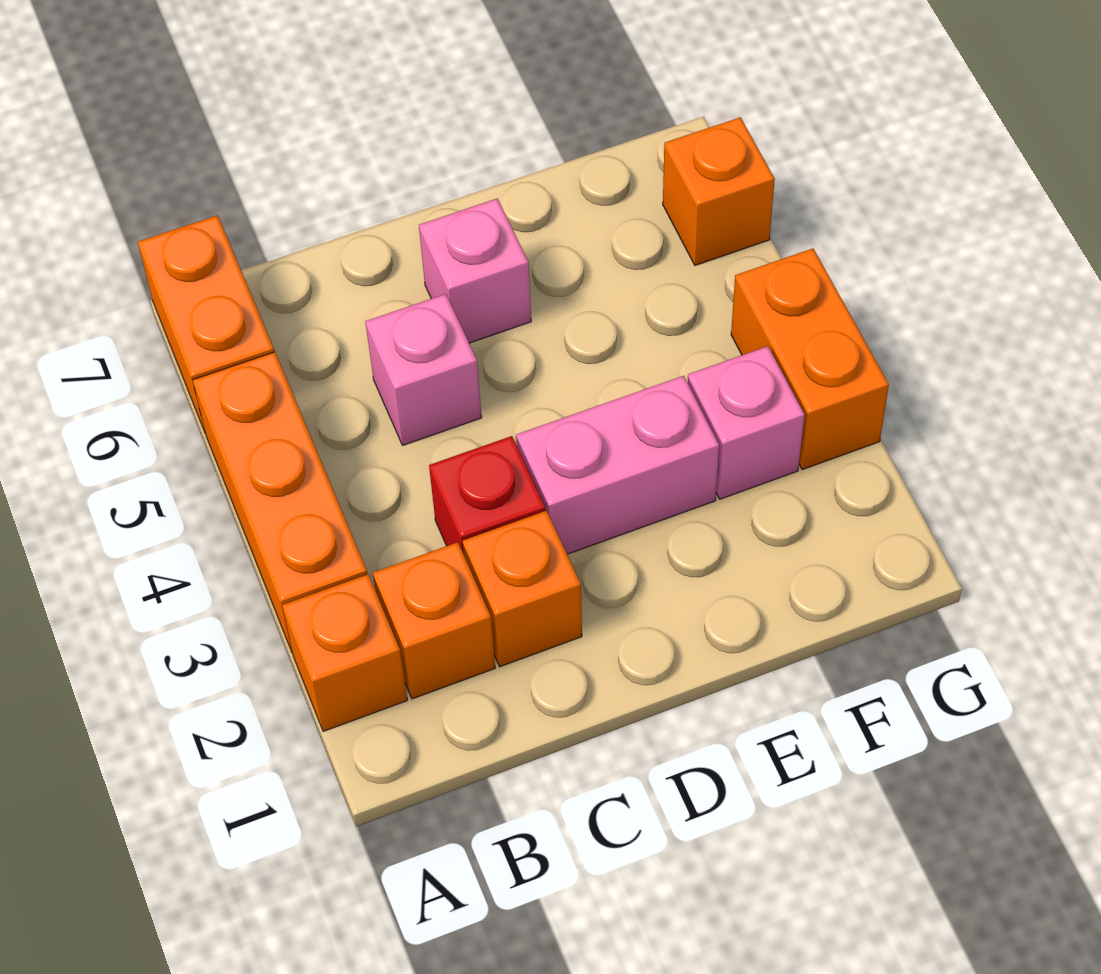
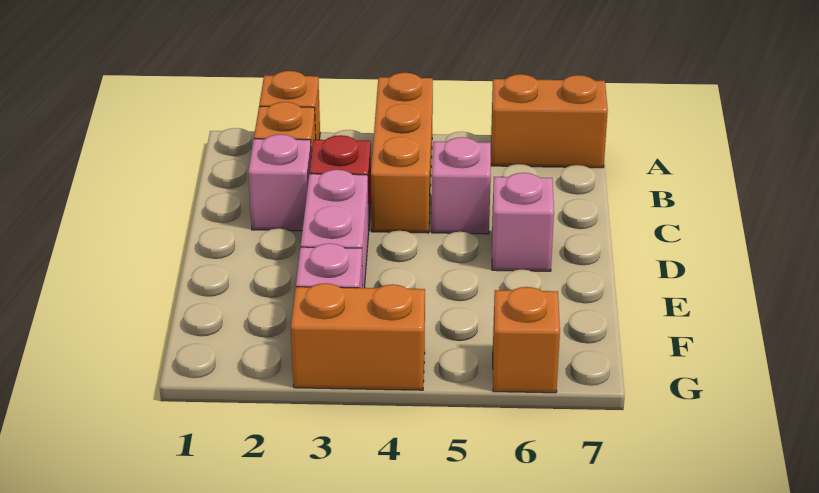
orange 1x3 brick [193,352,367,653] -> orange 1x3 brick turned to [371,73,433,233]
orange 1x1 brick [463,511,582,667] -> pink 1x1 brick [248,134,311,231]

